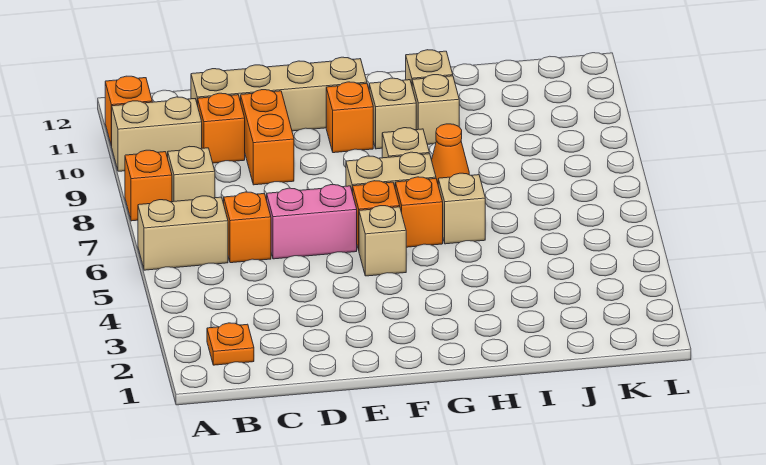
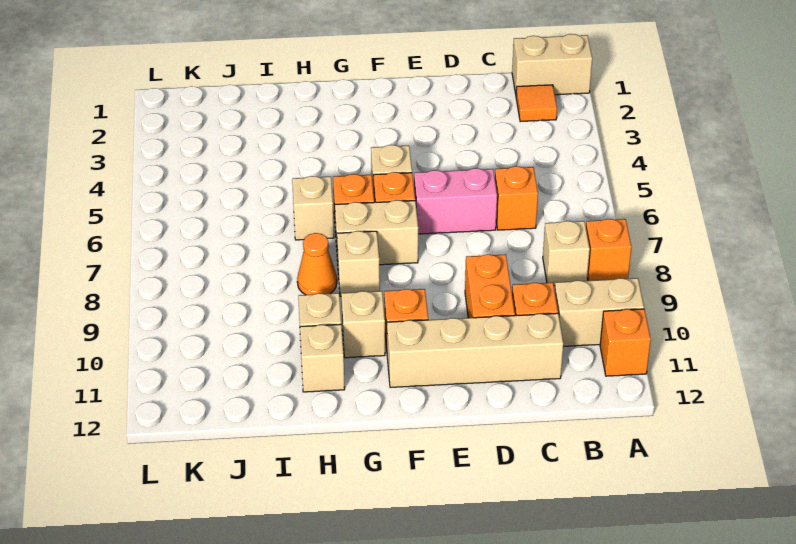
tan 1x2 brick [138,196,228,270] -> tan 1x2 brick moved to [512,34,592,95]
orange 1x1 plate [207,323,254,365] -> orange 1x1 tile [516,85,557,122]

